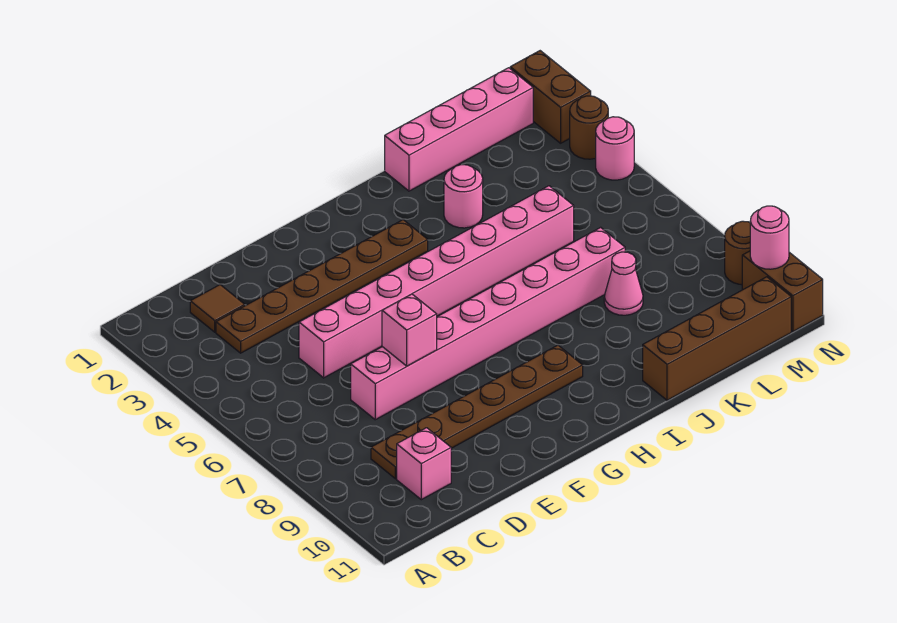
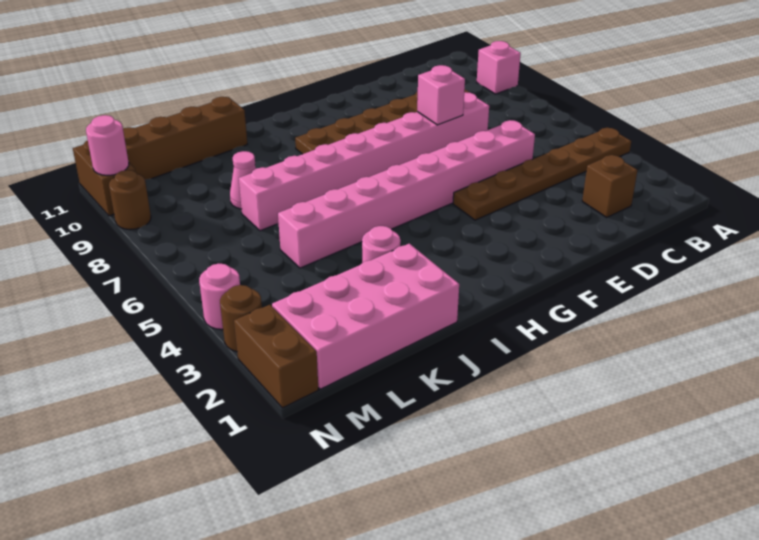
brown 1x1 tile [190,285,245,332] -> brown 1x1 brick [582,155,638,217]
brown 1x6 plate [216,220,428,353] -> brown 1x6 plate moved to [453,128,631,220]
pink 1x1 brick [397,428,451,500] -> pink 1x1 brick moved to [477,41,521,94]
pink 1x4 brick [385,68,533,191] -> pink 2x4 brick [272,244,459,389]

